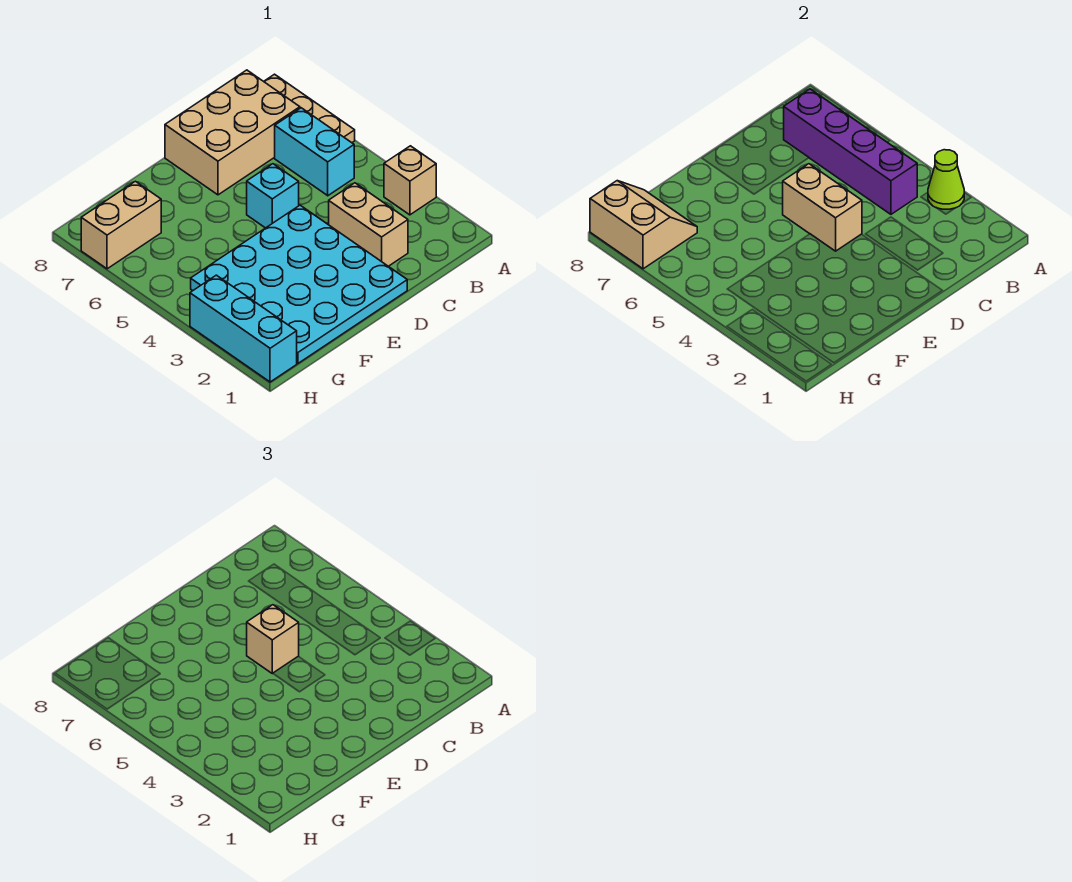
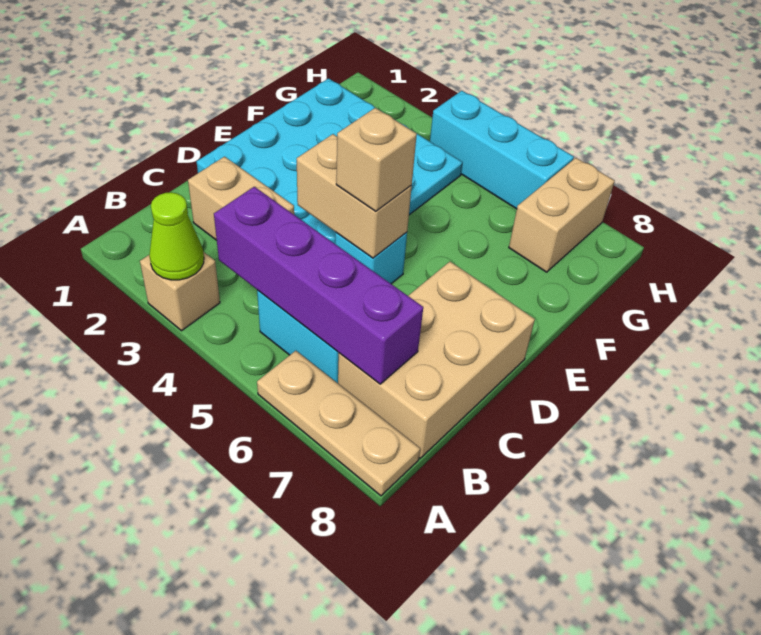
tan 2x2 slope [590,181,697,269] -> none
cyan 1x3 brick [190,275,297,382] -> cyan 1x3 brick moved to [430,91,574,209]

